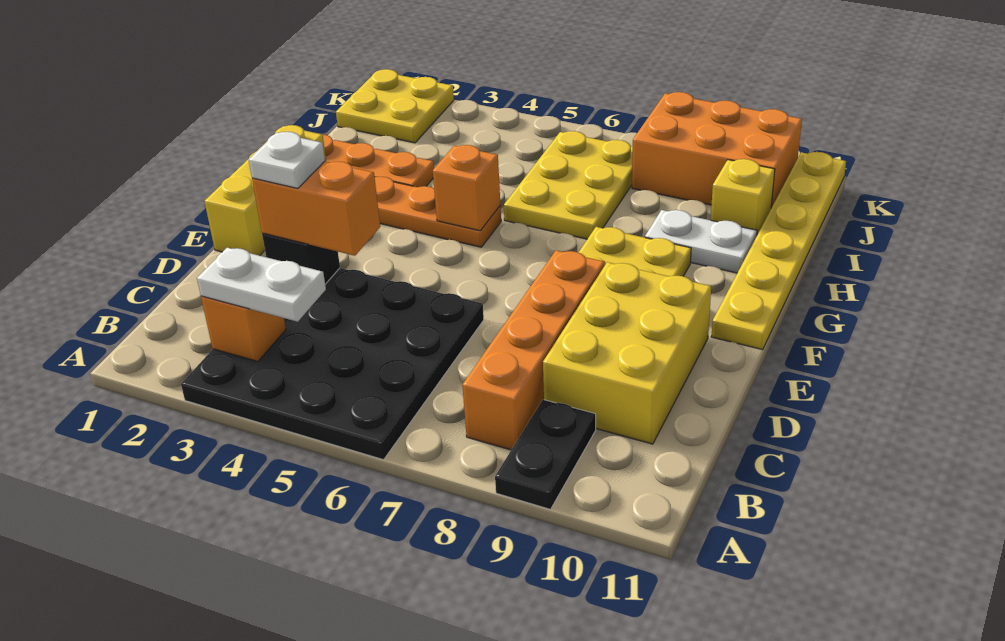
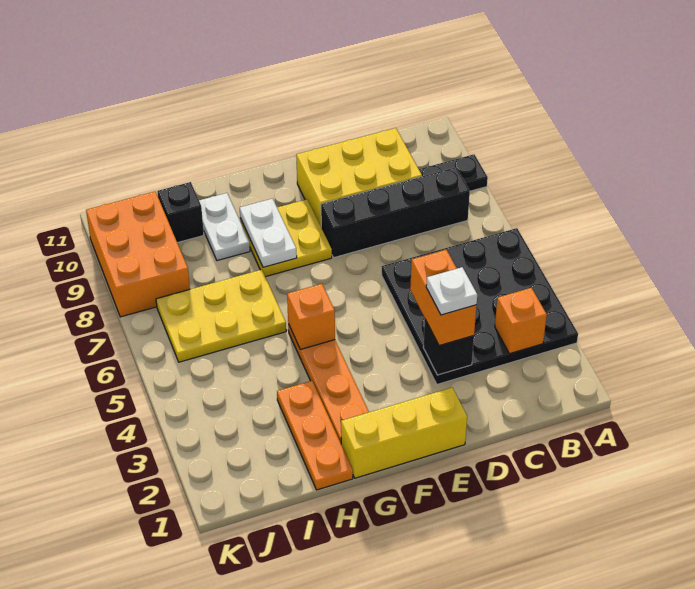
white 1x2 plate [197,248,326,322] -> white 1x2 plate moved to [240,199,297,267]
orange 1x4 brick [462,250,605,450] -> black 1x4 brick [321,167,470,258]
yellow 1x6 plate [711,152,846,350] -> none
yellow 1x1 brick [711,159,775,235] -> black 1x1 brick [157,182,204,243]
yellow 2x2 plate [336,69,454,143] -> none

